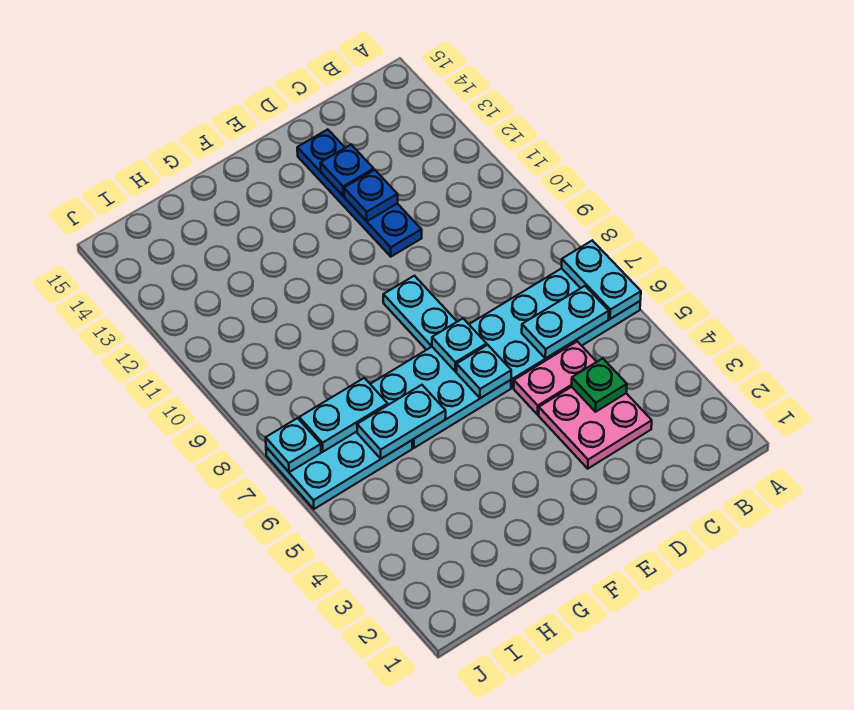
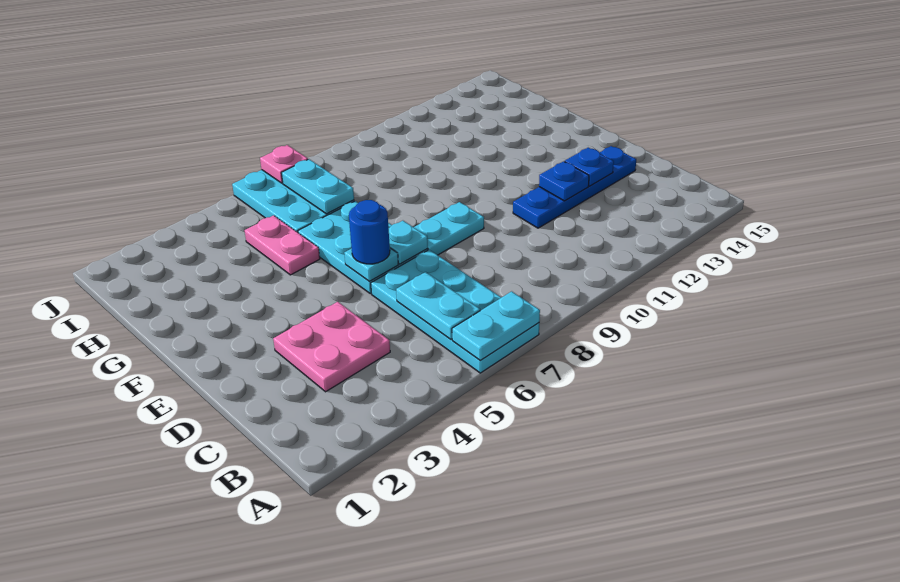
green 1x1 plate [572,358,627,412] -> none
pink 1x2 plate [514,341,596,415] -> pink 1x2 plate moved to [245,215,320,275]
none -> blue 1x1 round brick [349,200,390,264]
cyan 1x2 plate [357,385,446,459] -> none
cyan 1x1 plate [266,418,321,472] -> pink 1x1 plate [260,145,308,183]

